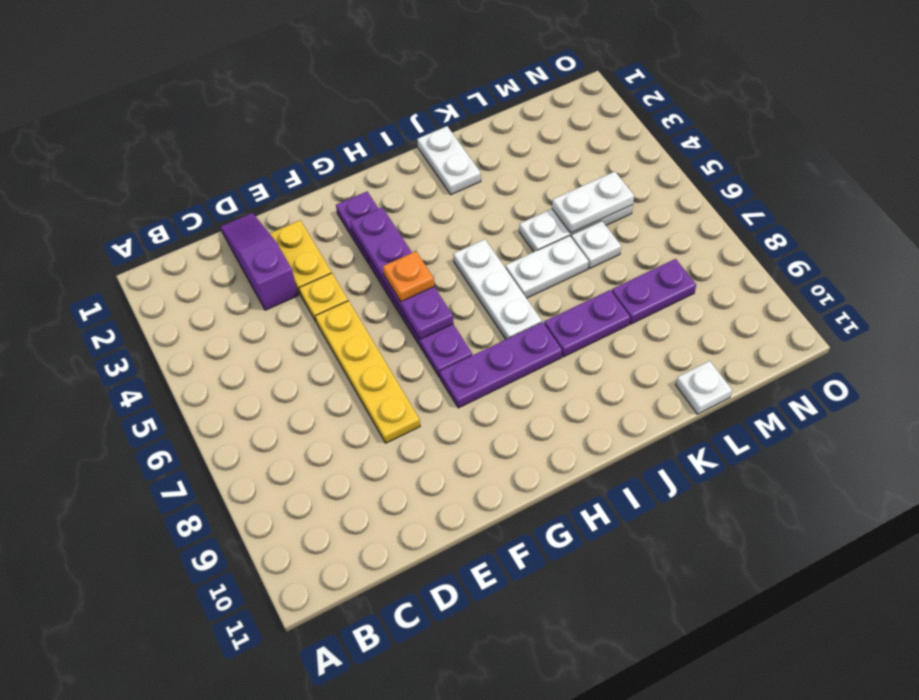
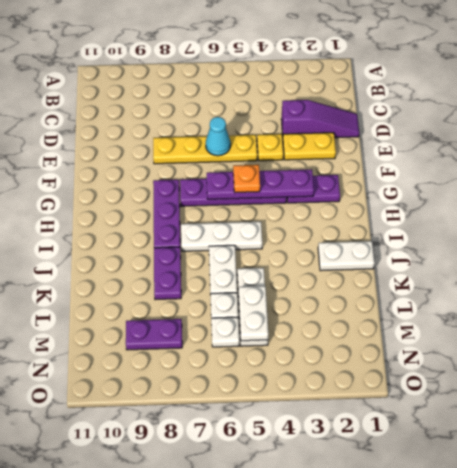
none -> cyan 1x1 cone [206,117,231,156]
purple 1x2 plate [612,259,696,324] -> purple 1x2 plate turned to [126,319,182,350]
white 1x1 plate [676,361,732,414] -> white 1x1 plate moved to [211,317,239,347]

